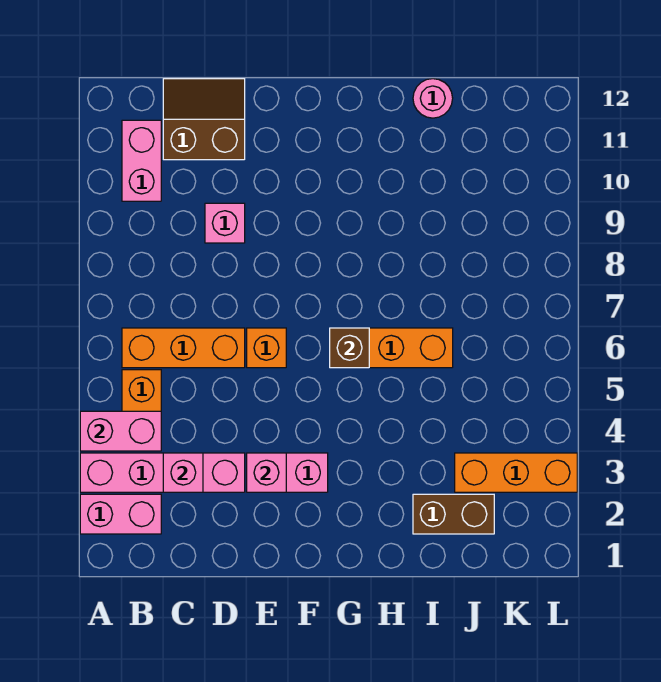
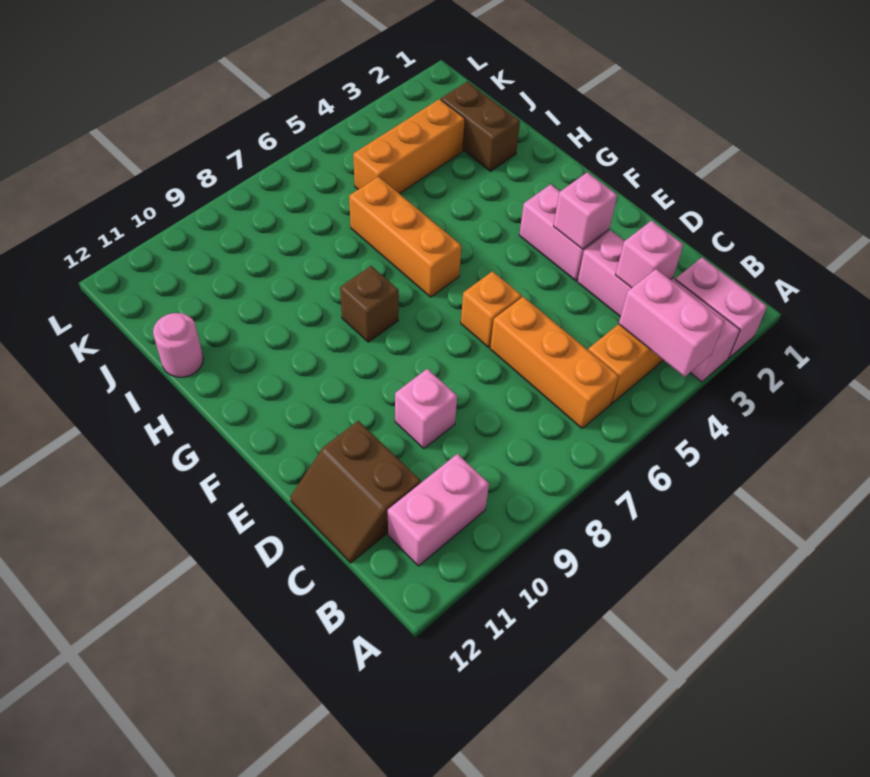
brown 1x1 brick [330,328,369,368] -> brown 1x1 brick moved to [340,266,399,342]
orange 1x3 brick [455,453,577,492] -> orange 1x3 brick turned to [353,99,465,194]

